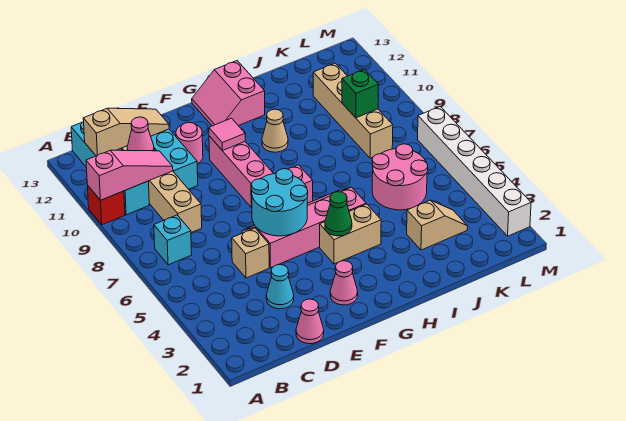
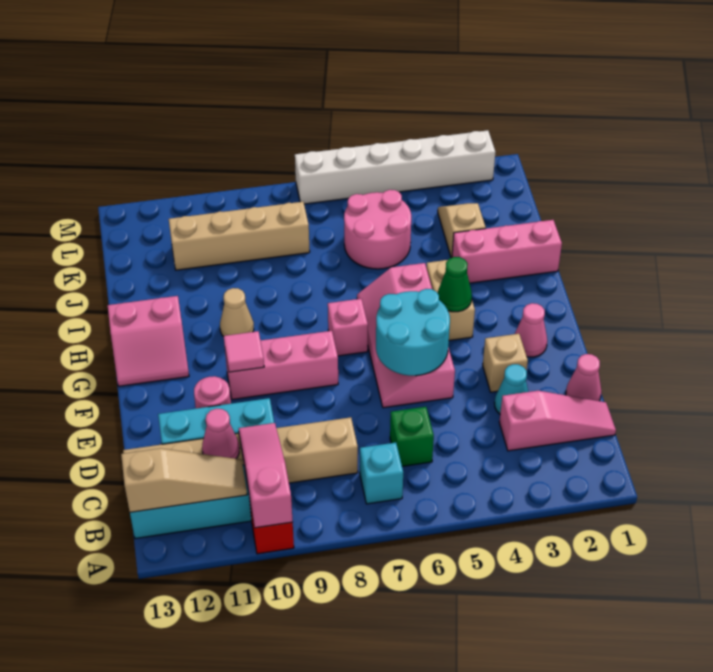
tan 1x3 slope [83,108,169,156] -> tan 1x3 slope turned to [121,448,247,512]
none -> pink 1x3 slope [499,391,616,451]
tan 1x1 brick [232,228,269,278] -> tan 1x1 brick moved to [483,334,528,392]
none -> pink 1x3 brick [452,220,562,283]
green 1x1 brick [342,69,379,118] -> green 1x1 brick moved to [390,407,434,466]

